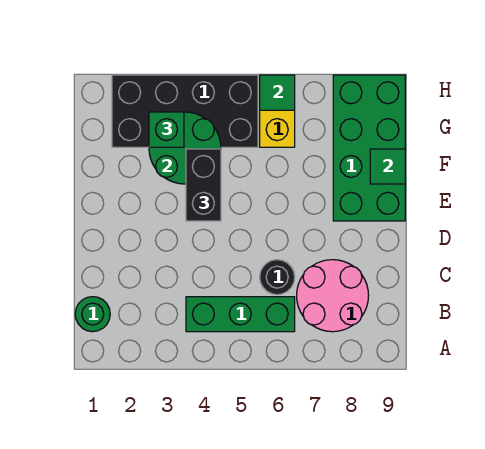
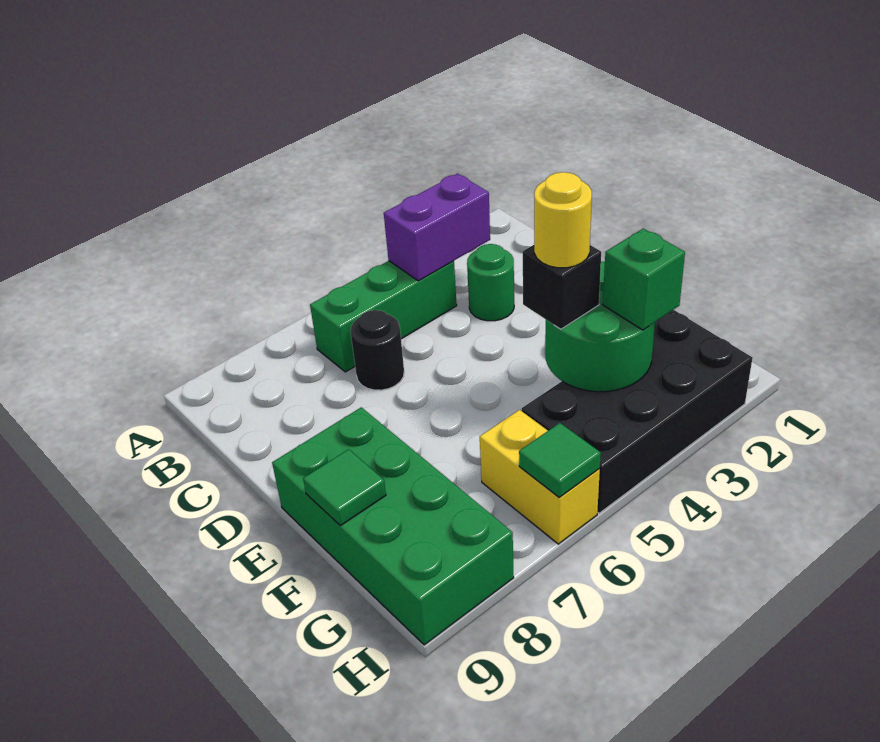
green 1x1 round brick [75,297,110,332] -> green 1x1 round brick moved to [467,244,514,321]
none -> purple 1x2 brick [384,174,490,281]
pink 2x2 round brick [297,260,369,332] -> none
black 1x2 brick [186,149,221,221] -> black 1x1 brick [523,245,601,329]
none -> yellow 1x1 round brick [534,172,592,268]

